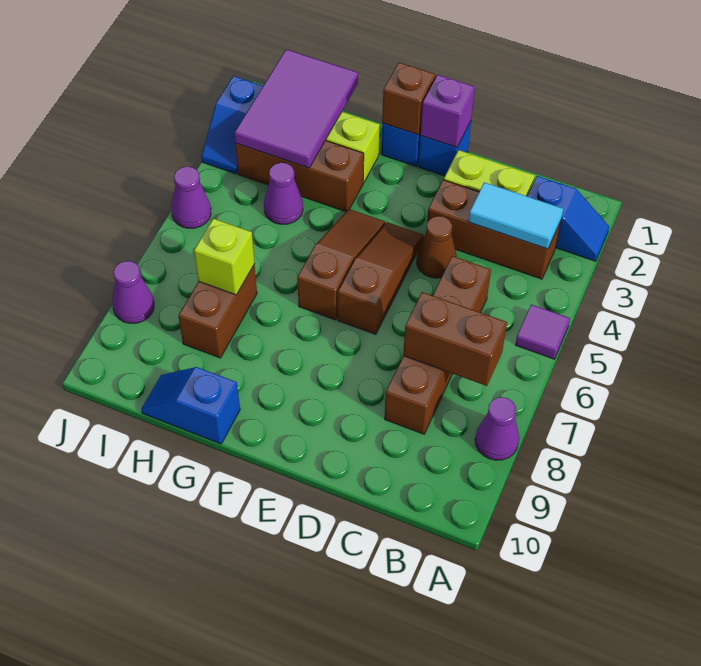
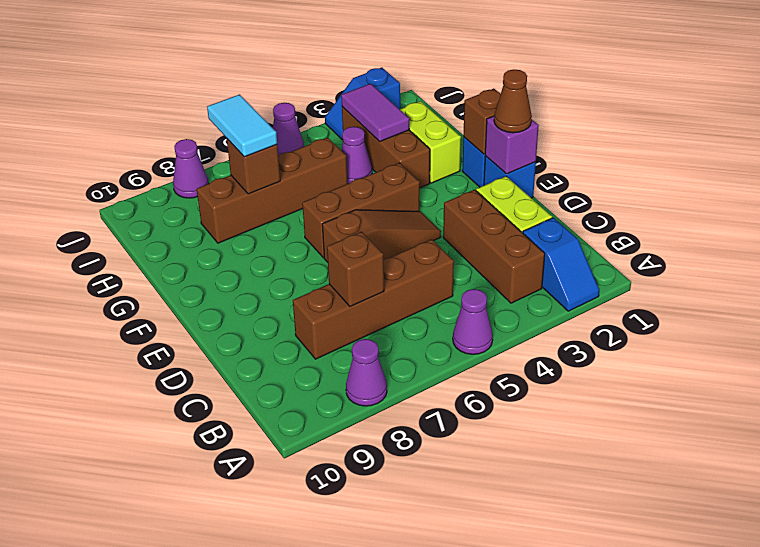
purple 1x1 tile [515,305,570,359] -> purple 1x1 cone [453,289,493,354]
cyan 1x2 tile [468,182,563,249] -> cyan 1x2 tile moved to [207,95,277,157]
brown 1x2 brick [403,292,507,386] -> brown 1x1 brick [327,232,384,306]
brown 1x1 cone [416,216,457,278] -> brown 1x1 cone moved to [494,69,532,133]
brown 1x3 slope [297,209,385,320] -> brown 1x3 brick [302,163,420,258]
blue 1x2 slope [142,367,240,444] -> none
purple 2x3 tile [234,50,358,168] -> purple 1x2 tile [341,84,409,142]
brown 1x2 brick [178,264,257,358] -> brown 1x4 brick [197,137,347,243]
lime 1x1 brick [194,219,255,295] -> brown 1x1 brick [227,139,280,194]

